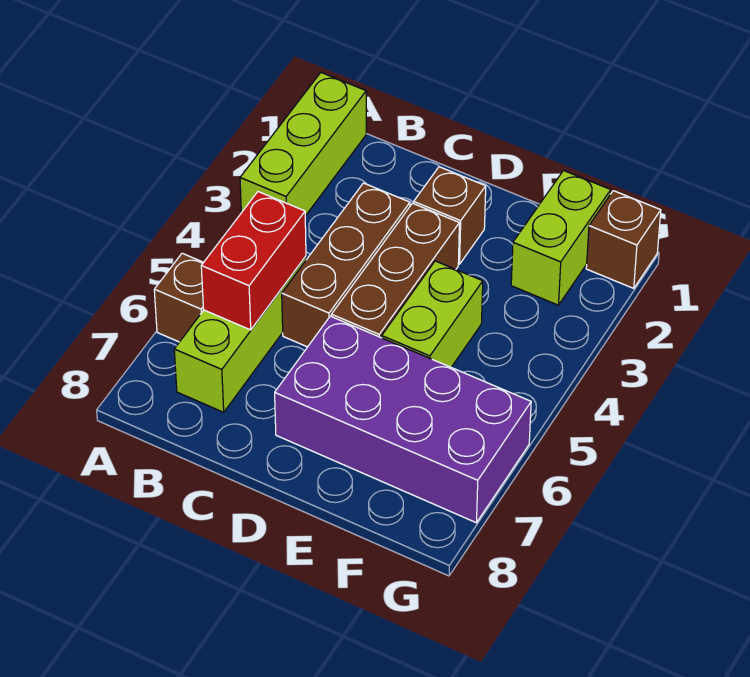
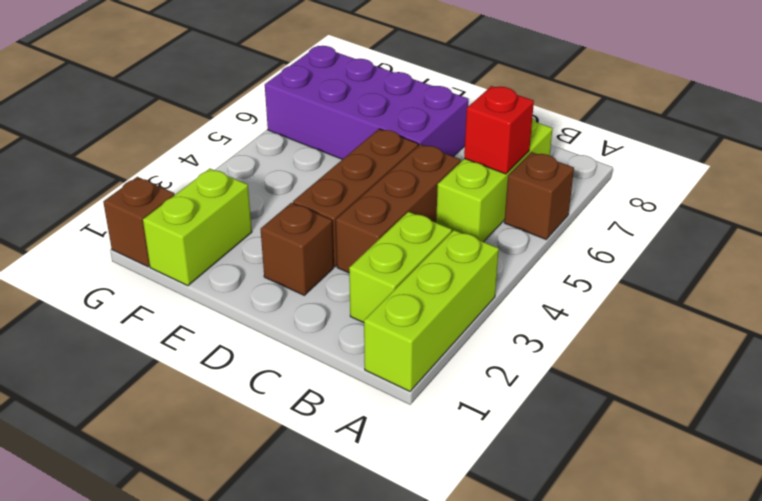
red 1x2 brick [201,192,306,330] -> red 1x1 brick [464,86,534,174]
lime 1x2 brick [382,261,483,367] -> lime 1x2 brick moved to [349,212,452,323]

